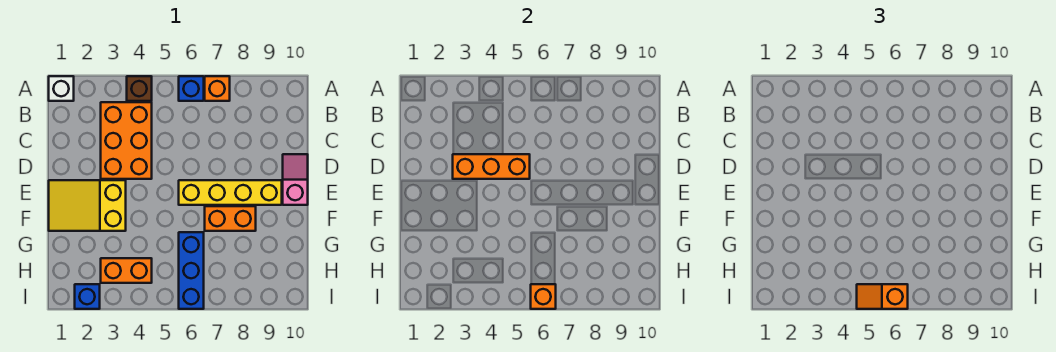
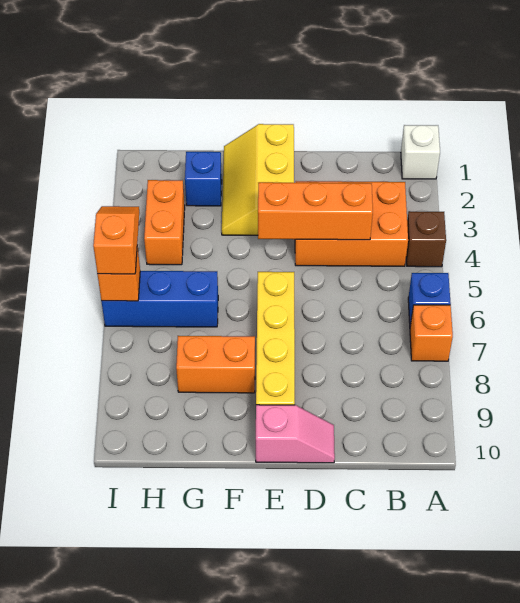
orange 1x3 brick [453,154,530,179] -> orange 1x3 brick turned to [258,182,373,240]
yellow 2x3 slope [49,180,126,231] -> yellow 2x3 slope turned to [222,124,294,235]
orange 1x2 brick [205,206,256,231] -> orange 1x2 brick turned to [176,336,255,393]
blue 1x1 brick [75,284,100,309] -> blue 1x1 brick moved to [185,152,222,206]

